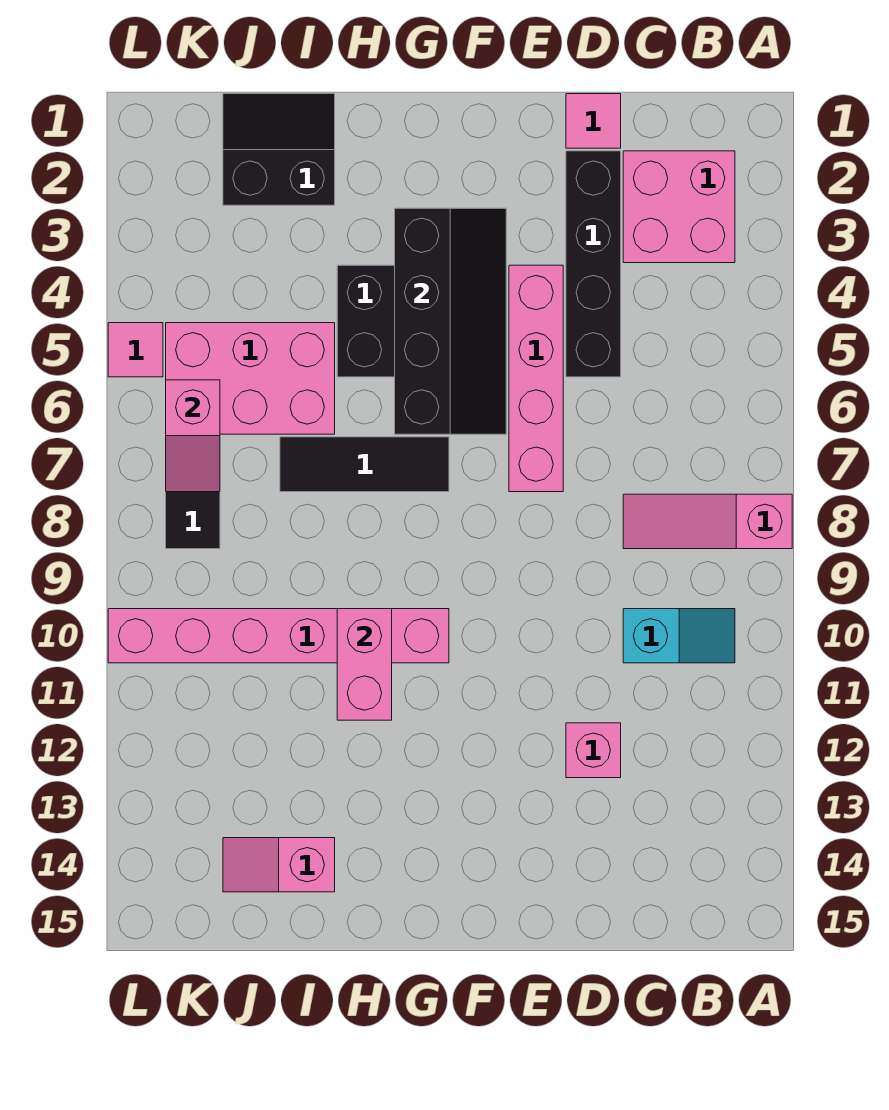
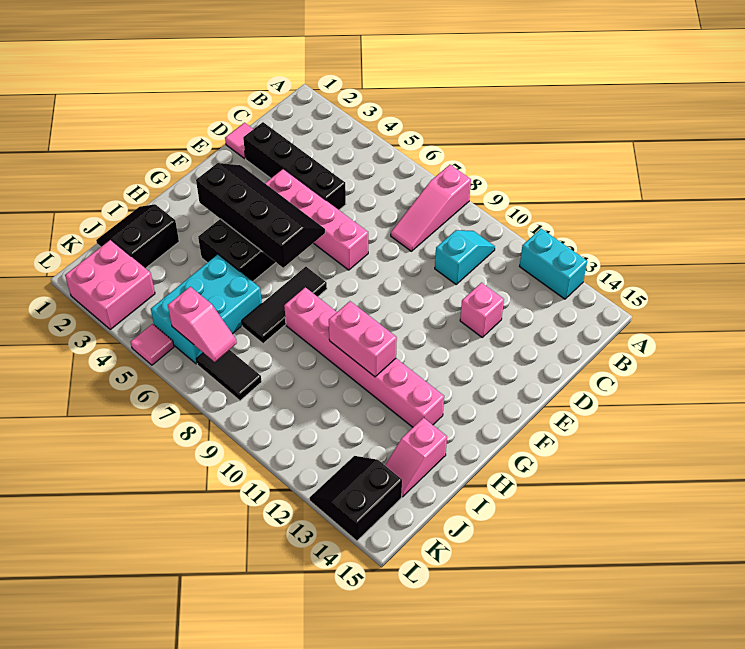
none -> cyan 1x2 brick [519,229,587,299]
pink 2x2 brick [623,151,735,263] -> pink 2x2 brick moved to [65,240,155,329]
pink 1x6 brick [108,609,449,663] -> pink 1x6 brick turned to [284,287,444,427]
pink 2x3 brick [166,323,335,434] -> cyan 2x3 brick [151,254,262,364]
none -> black 2x2 slope [310,456,402,541]

